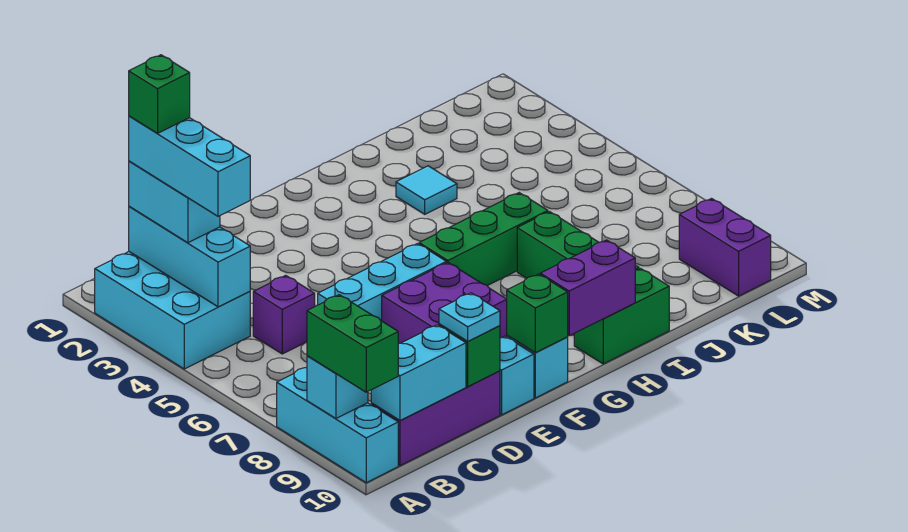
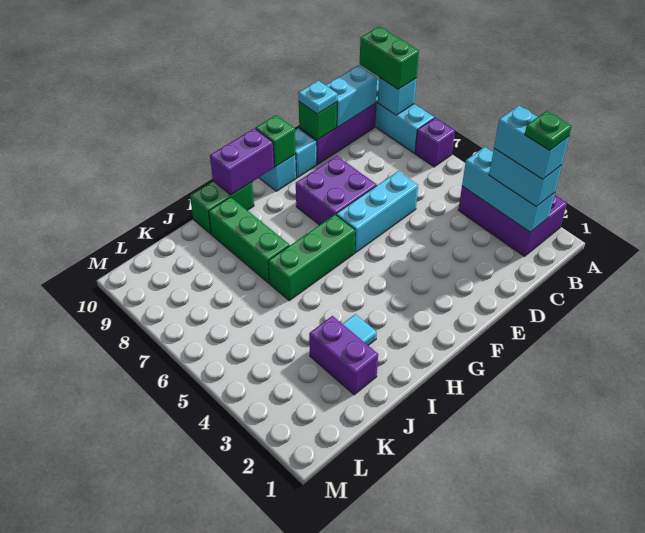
cyan 2x3 brick [95,252,250,369] -> purple 2x3 brick [458,186,567,256]
cyan 1x3 brick [129,116,250,216] -> cyan 1x2 brick [494,106,569,179]
green 1x1 brick [129,55,190,133] -> green 1x1 plate [525,111,572,150]
purple 1x1 brick [253,275,315,354] -> purple 1x1 brick moved to [415,118,455,167]
purple 1x2 brick [679,199,771,296] -> purple 1x2 brick moved to [309,316,378,395]

